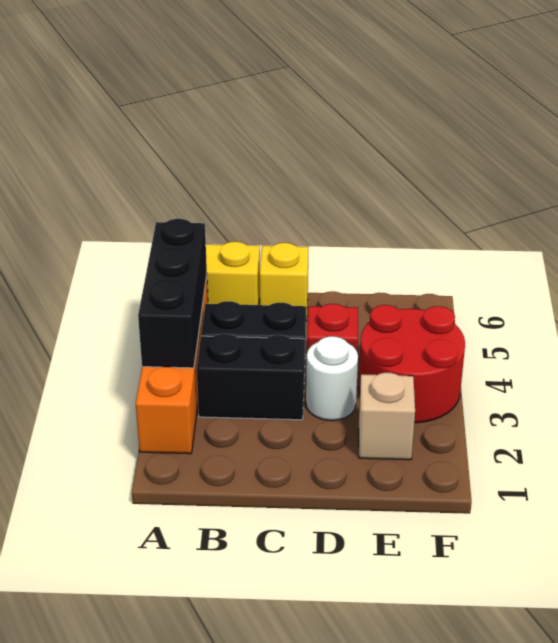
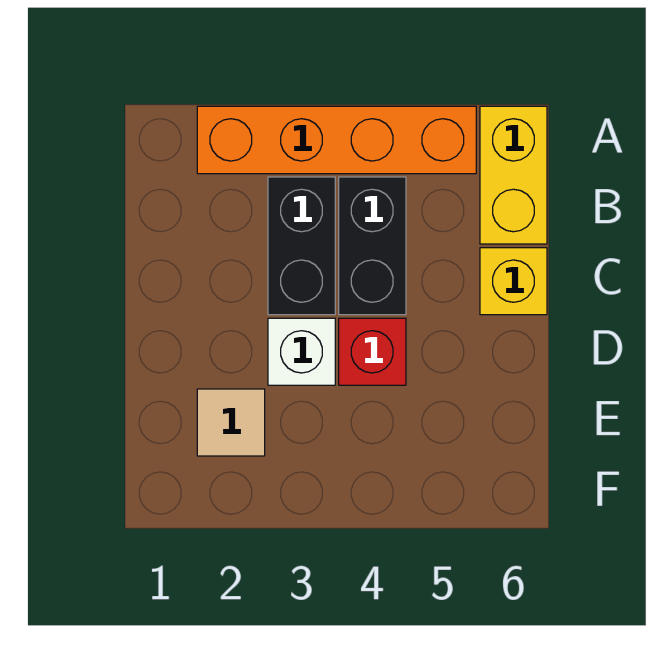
black 1x3 brick [138,219,207,368] -> none
white 1x1 round brick [306,336,358,421] -> white 1x1 brick [268,318,335,385]
tan 1x1 brick [359,373,415,460] -> tan 1x1 tile [197,389,265,456]
red 2x2 round brick [358,305,465,423] -> none

